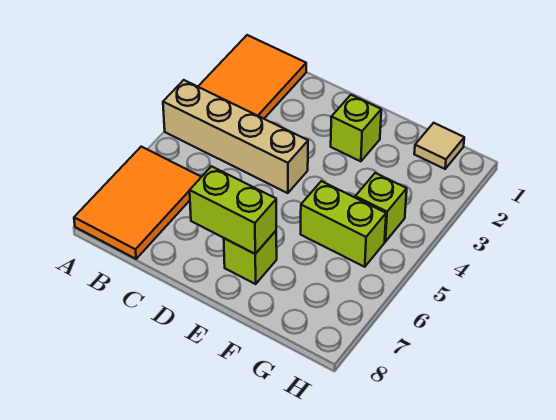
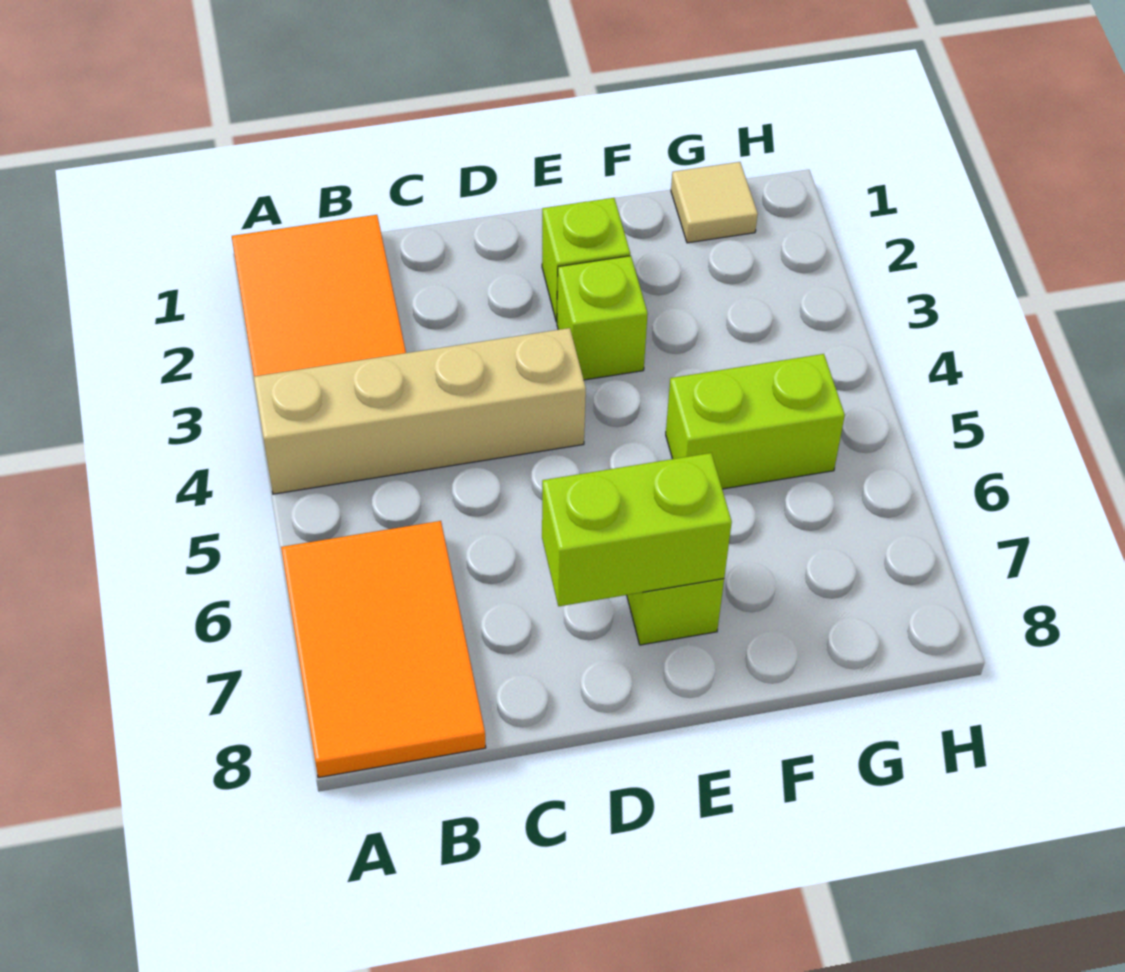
lime 1x1 brick [355,173,407,242] -> lime 1x1 brick moved to [557,256,648,380]

